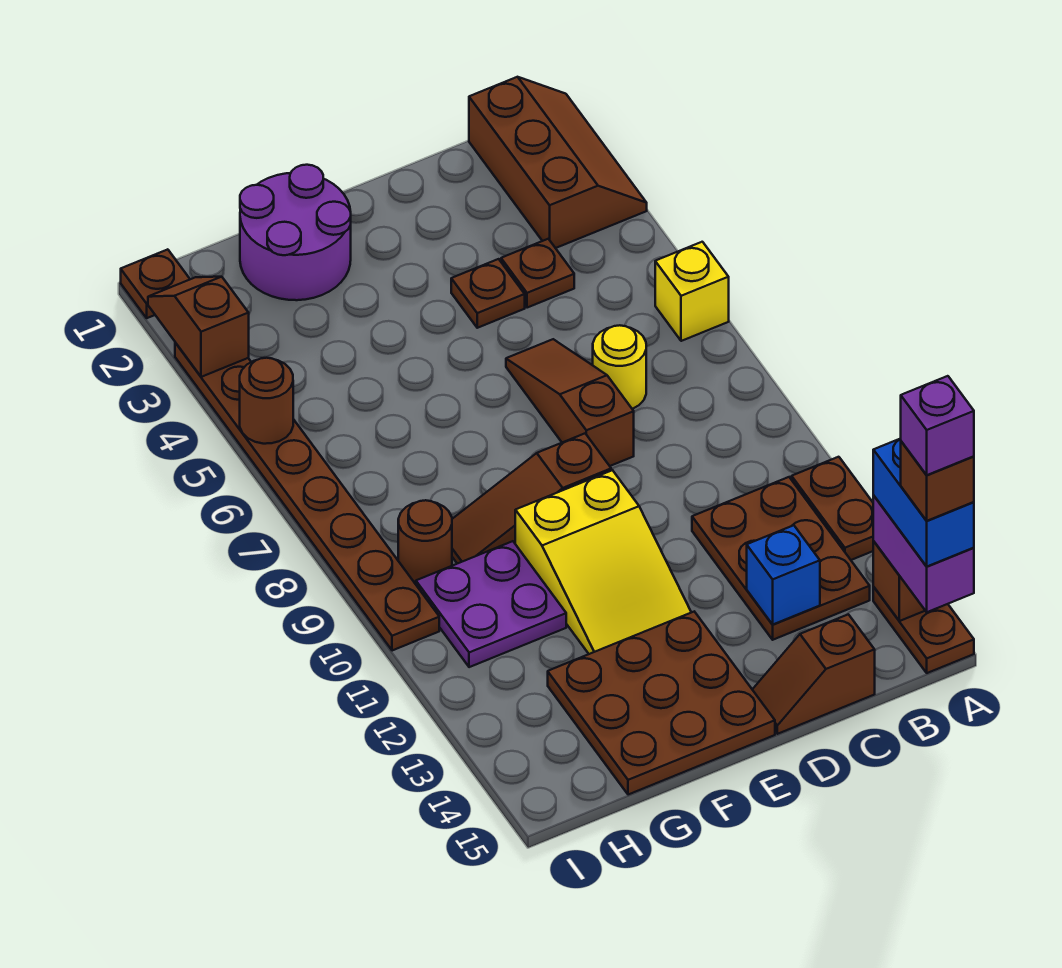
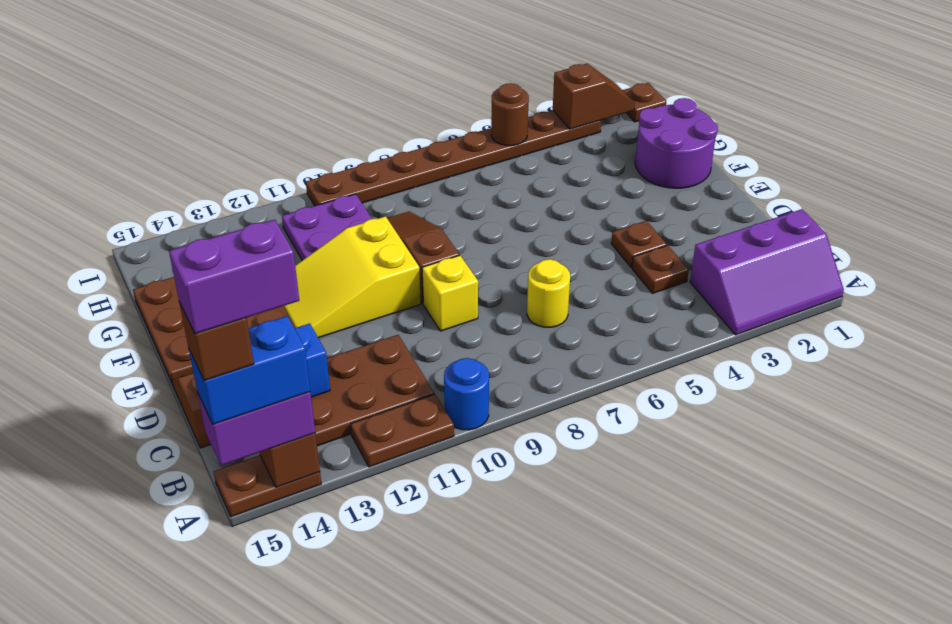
brown 2x3 slope [469,77,647,248] -> purple 2x3 slope [690,209,844,335]
yellow 1x1 brick [655,242,729,341] -> yellow 1x1 brick moved to [422,255,478,331]
none -> blue 1x1 round brick [444,358,489,430]
purple 1x1 brick [901,376,974,475] -> purple 1x2 brick [169,220,299,334]
brown 1x3 slope [506,339,634,466] -> none
brown 1x1 round brick [398,500,452,584] -> none

